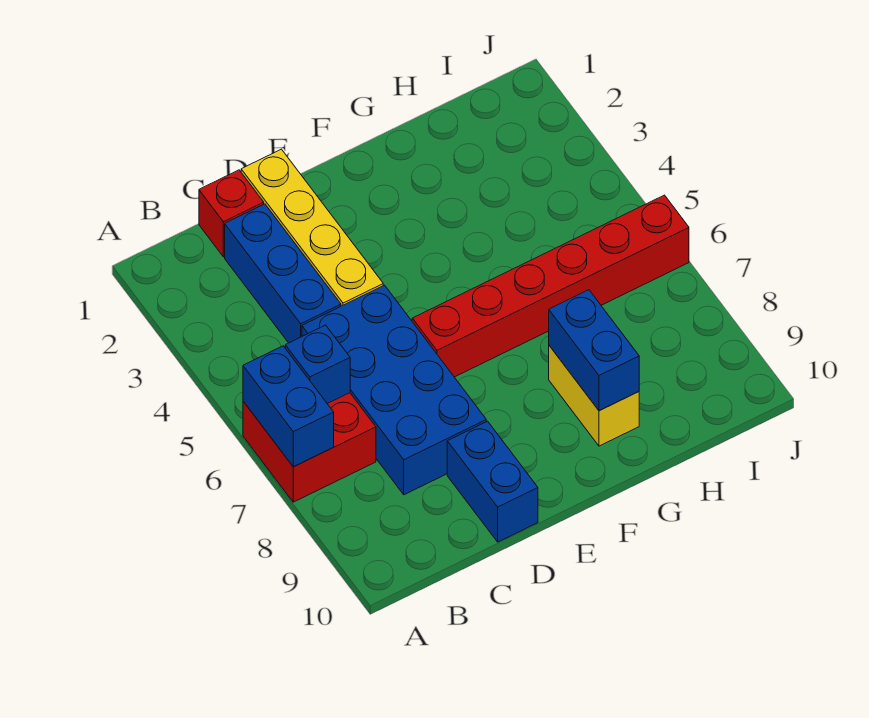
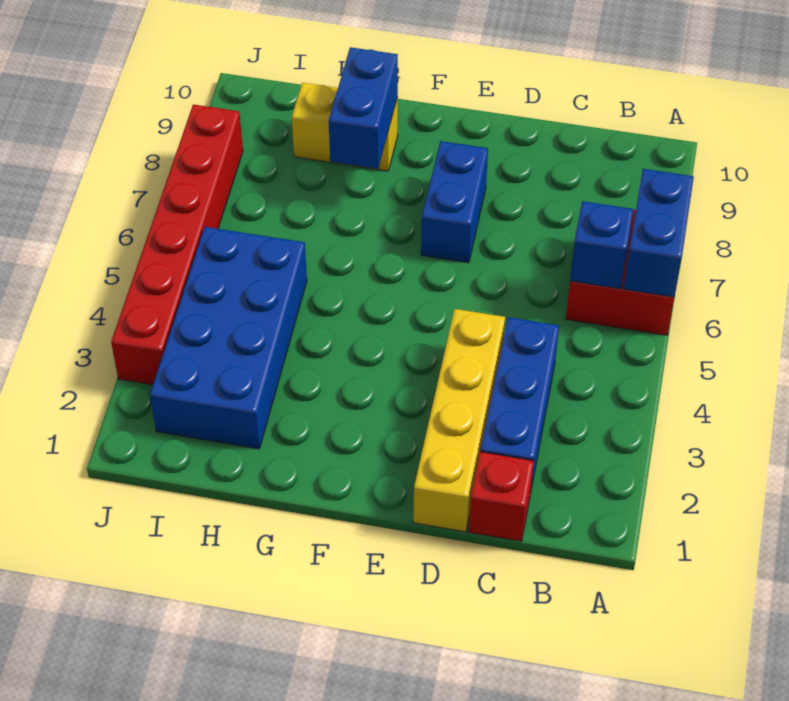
blue 2x4 brick [302,285,486,495] -> blue 2x4 brick moved to [150,227,307,449]
blue 1x2 brick [447,421,538,542] -> blue 1x2 brick moved to [421,141,488,263]
red 1x6 brick [412,195,689,377] -> red 1x6 brick turned to [111,105,243,385]
yellow 1x2 brick [549,346,639,446] -> yellow 1x2 brick turned to [292,83,398,171]

